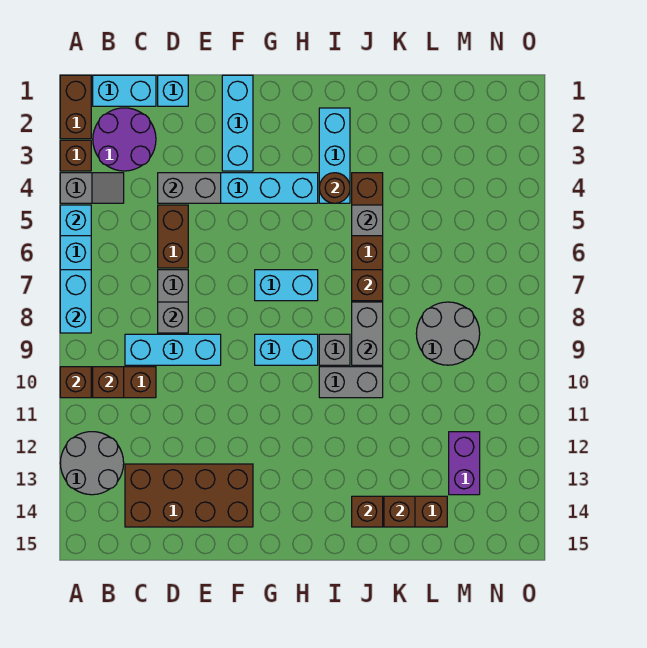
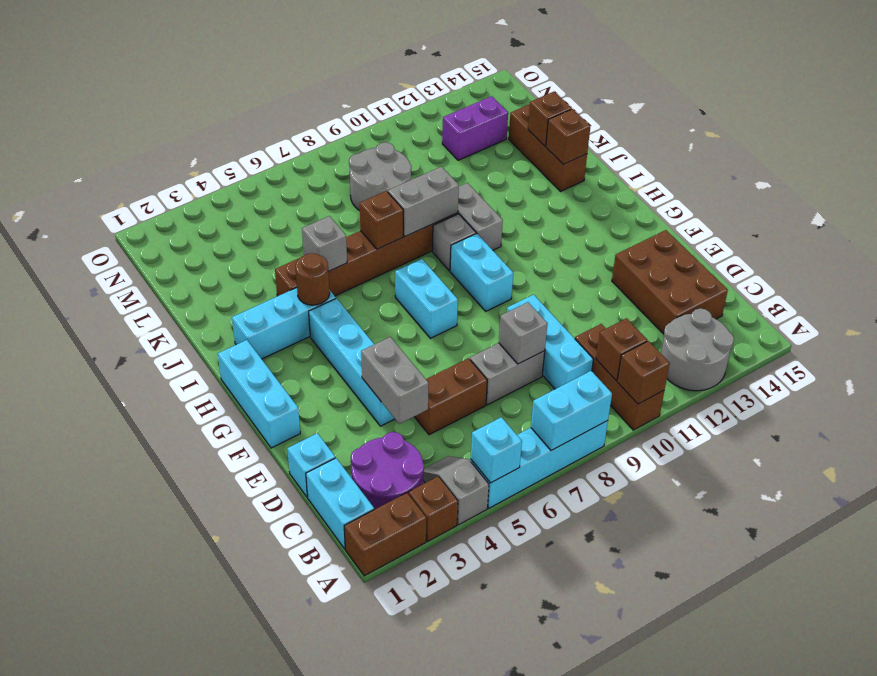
brown 2x4 brick [125,464,253,527] -> brown 2x3 brick [612,230,728,334]
cyan 1x3 brick [222,75,253,171] -> cyan 1x3 brick turned to [218,340,300,448]

